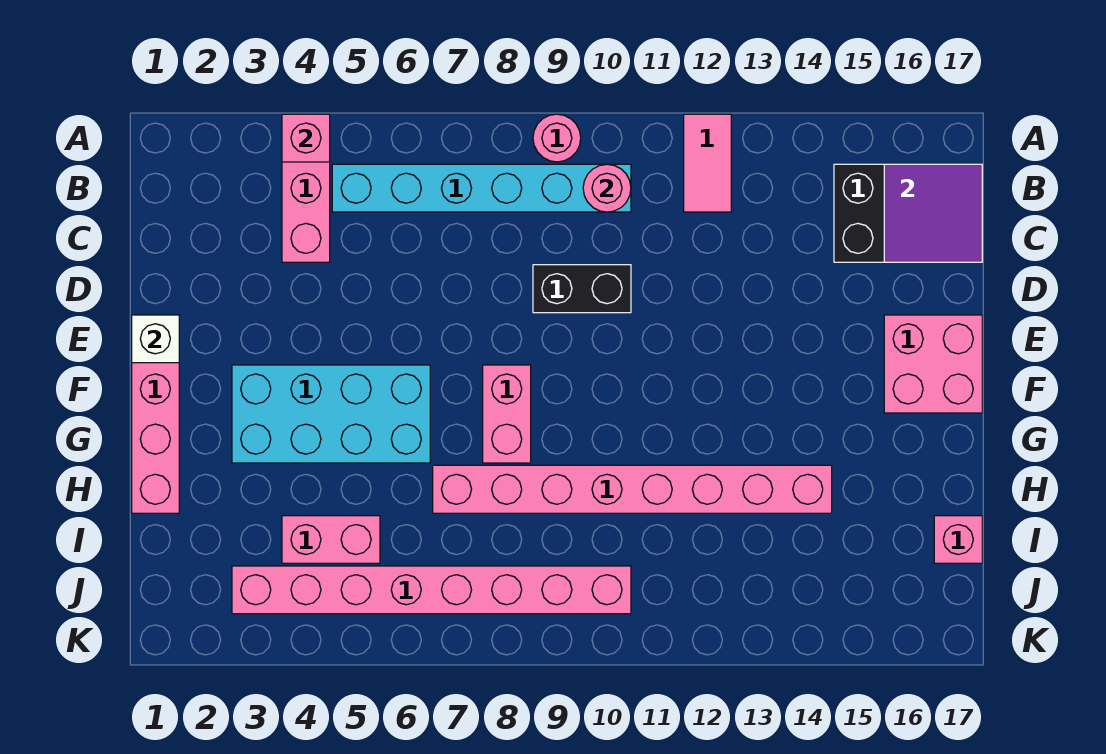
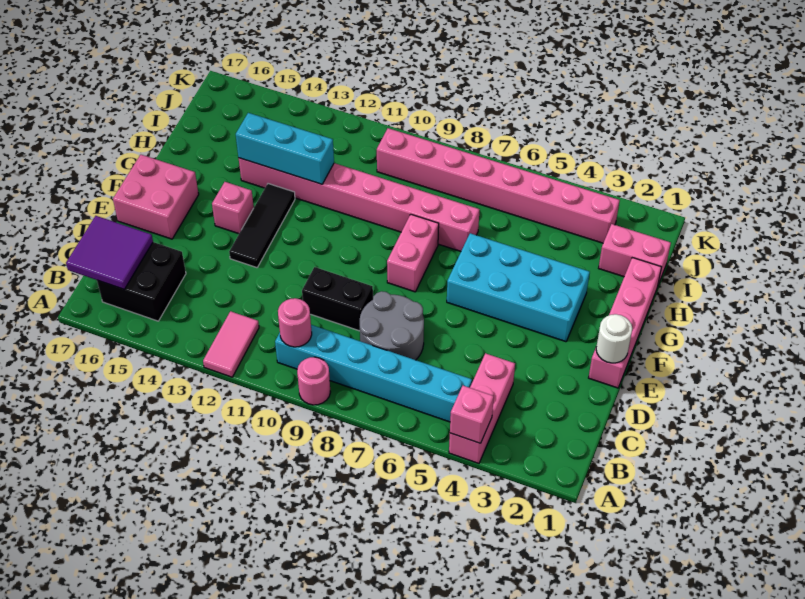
none -> grey 2x2 round brick [360,291,424,360]
white 1x1 brick [132,315,179,363] -> white 1x1 round brick [596,314,632,363]
none -> black 1x3 tile [229,184,295,268]
none -> cyan 1x3 brick [236,113,334,184]
pink 1x2 brick [282,516,380,563] -> pink 1x2 brick moved to [599,224,671,285]
pink 1x1 brick [934,516,982,563] -> pink 1x1 brick moved to [212,182,254,234]

